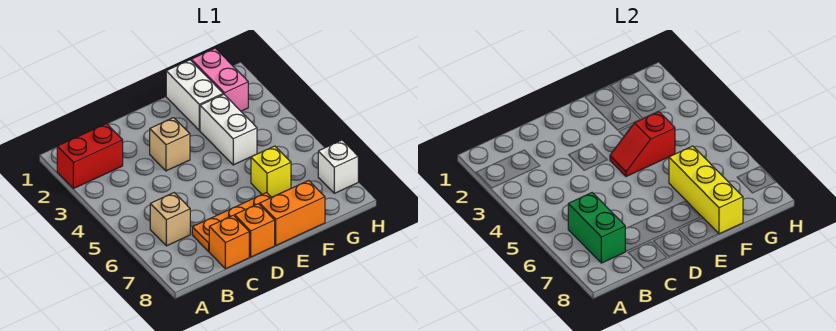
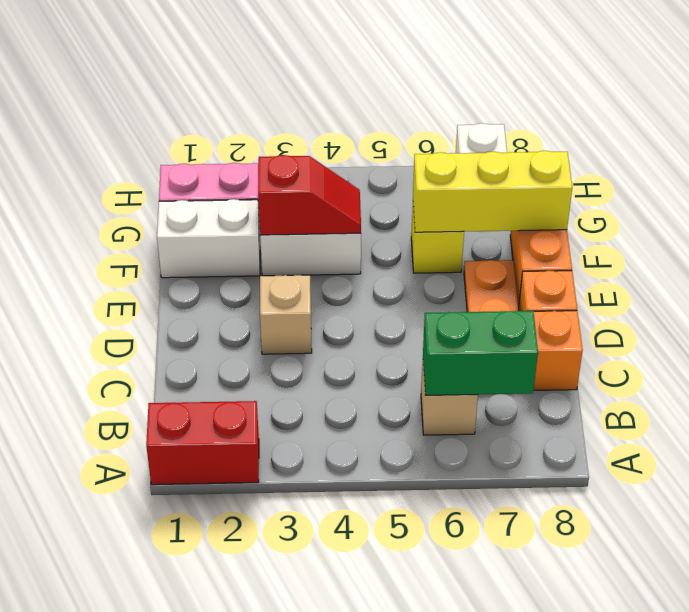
red 1x2 brick [57,124,123,189] -> red 1x2 brick turned to [146,401,259,485]
red 1x2 slope [610,112,675,177] -> red 1x2 slope turned to [258,155,361,235]

